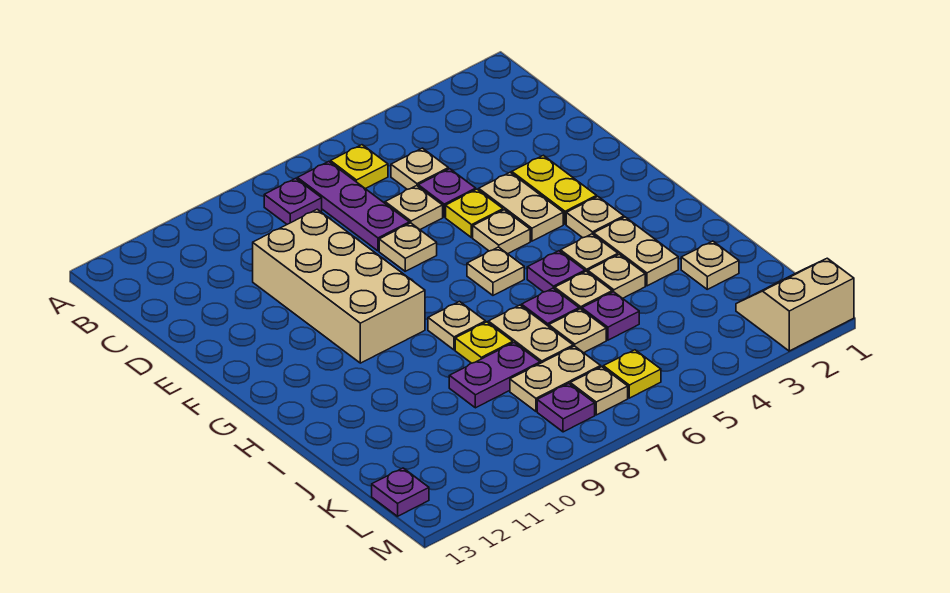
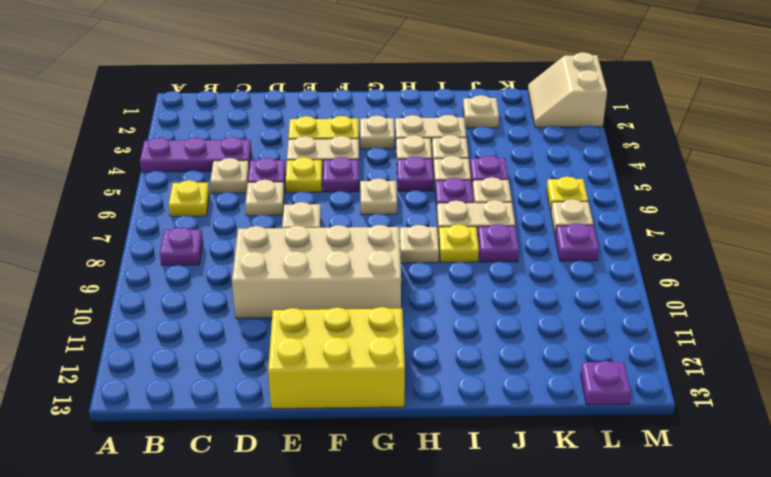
purple 1x3 plate [297,162,409,251] -> purple 1x3 plate moved to [140,137,251,172]
none -> yellow 2x3 brick [268,307,405,409]
tan 1x1 plate [473,210,530,254] -> purple 1x1 plate [323,157,359,192]
purple 1x2 plate [449,343,540,408] -> purple 1x1 plate [478,224,519,262]
tan 1x2 plate [510,346,601,411] -> none

